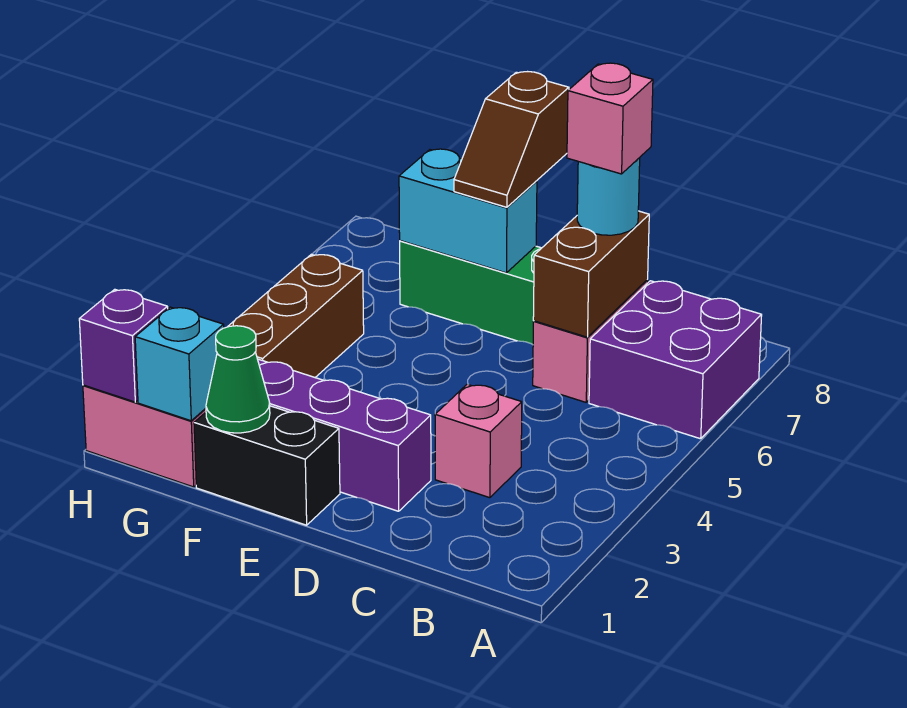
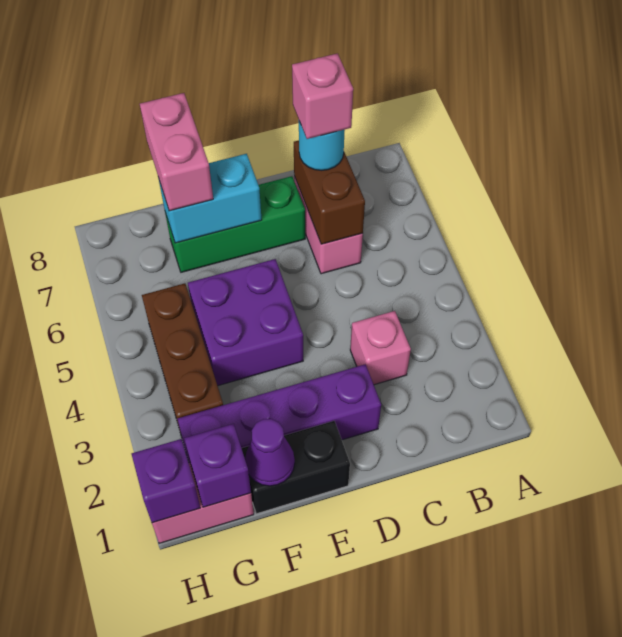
purple 2x2 brick [589,281,762,439] -> purple 2x2 brick moved to [188,259,303,386]
brown 1x2 slope [454,72,569,207] -> none
green 1x1 cone [206,326,270,433] -> purple 1x1 cone [245,419,295,486]
none -> pink 1x2 brick [140,93,213,211]
cyan 1x1 brick [135,307,224,421] -> purple 1x1 brick [184,424,251,507]

